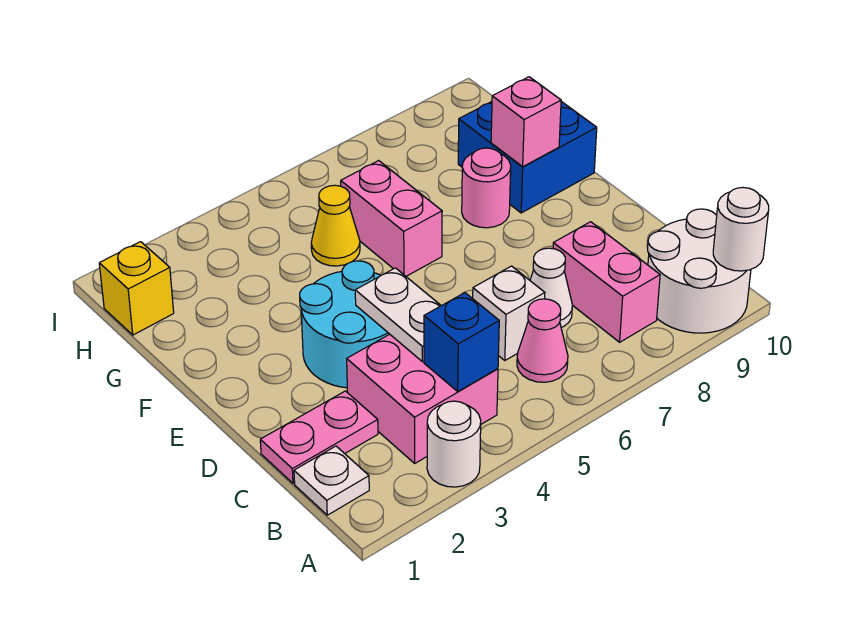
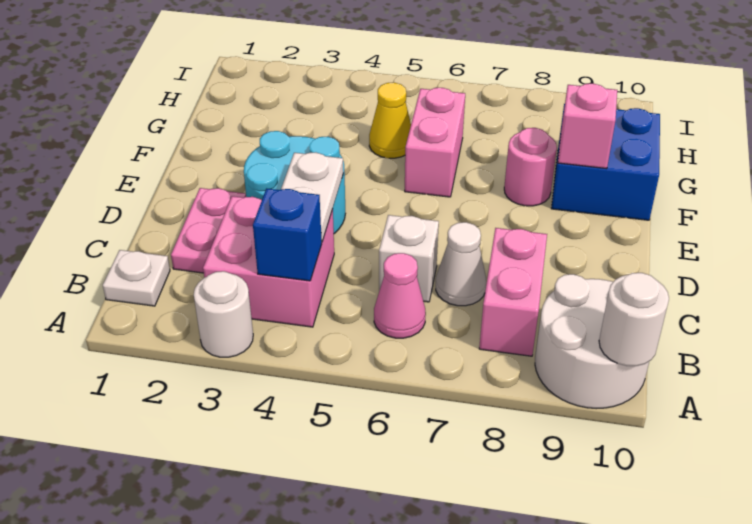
pink 1x2 plate [260,391,378,483] -> pink 1x2 plate turned to [171,188,246,273]
yellow 1x1 brick [99,242,174,335] -> none

